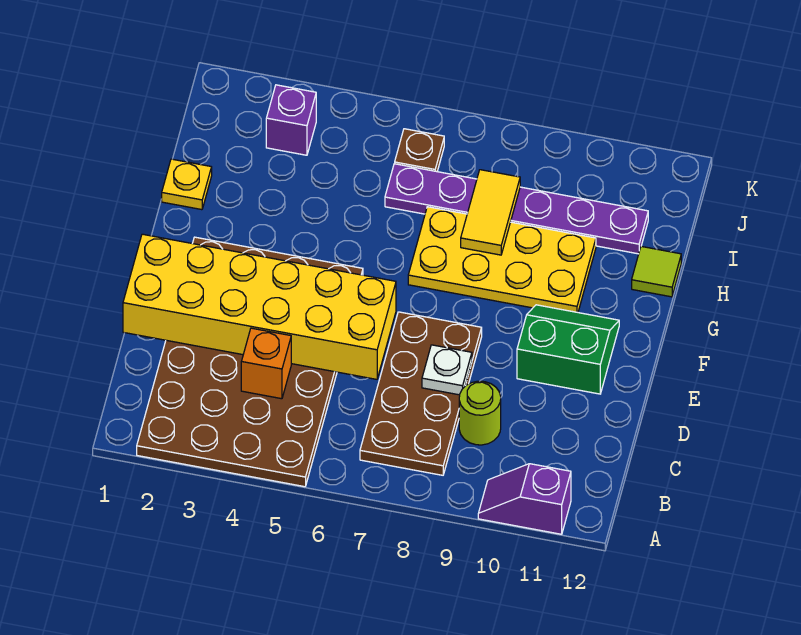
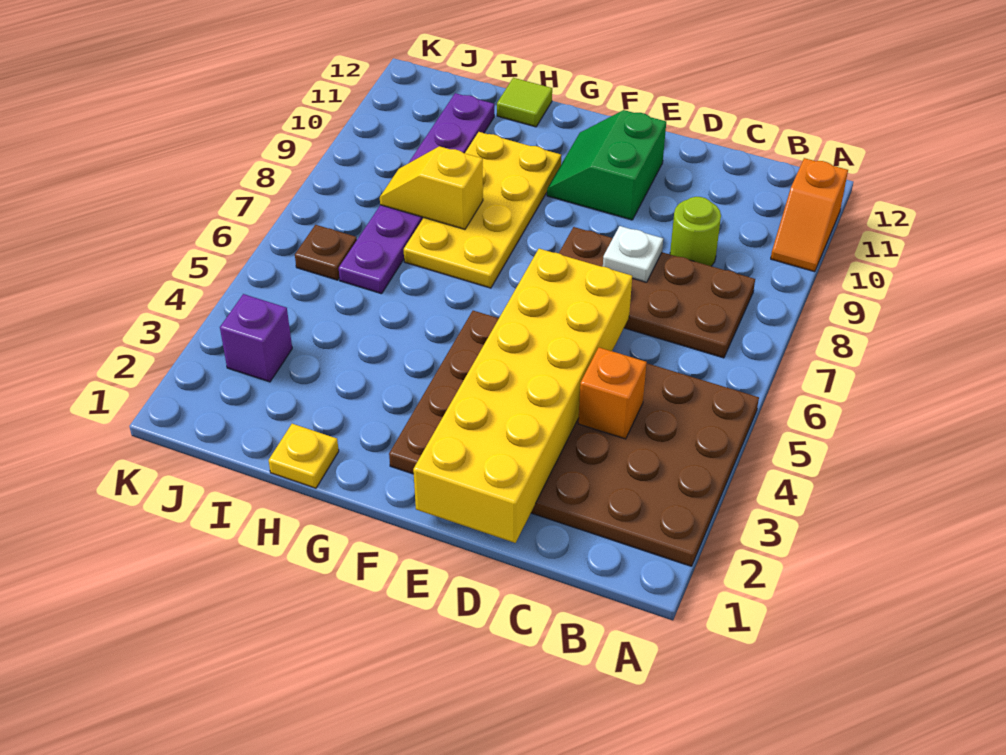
purple 1x2 slope [478,464,571,534] -> orange 1x2 slope [771,158,848,272]
yellow 1x2 tile [461,170,520,255] -> yellow 1x2 slope [380,146,483,229]

